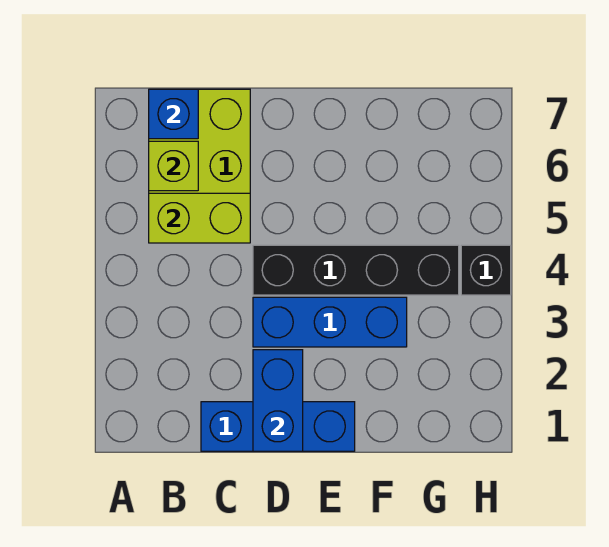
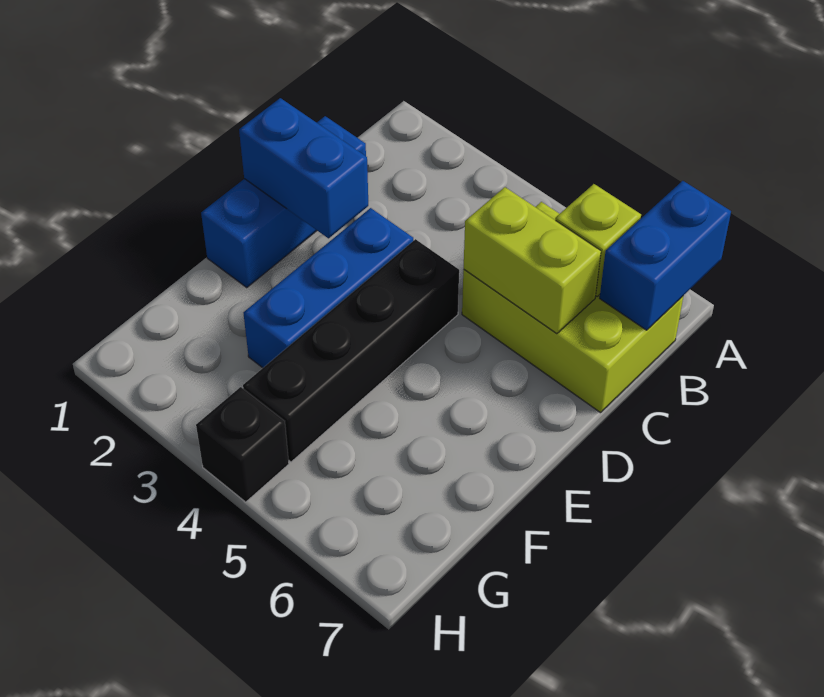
lime 1x2 brick [149,193,250,243] -> lime 1x2 brick turned to [464,187,601,334]
blue 1x1 brick [149,89,198,139] -> blue 1x2 brick [600,181,731,330]

